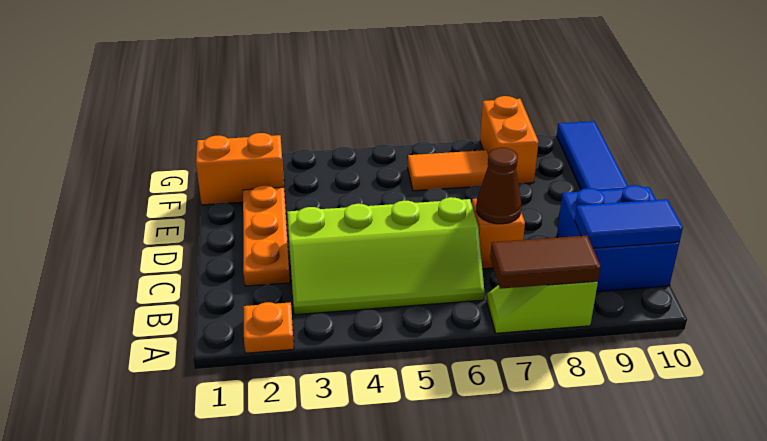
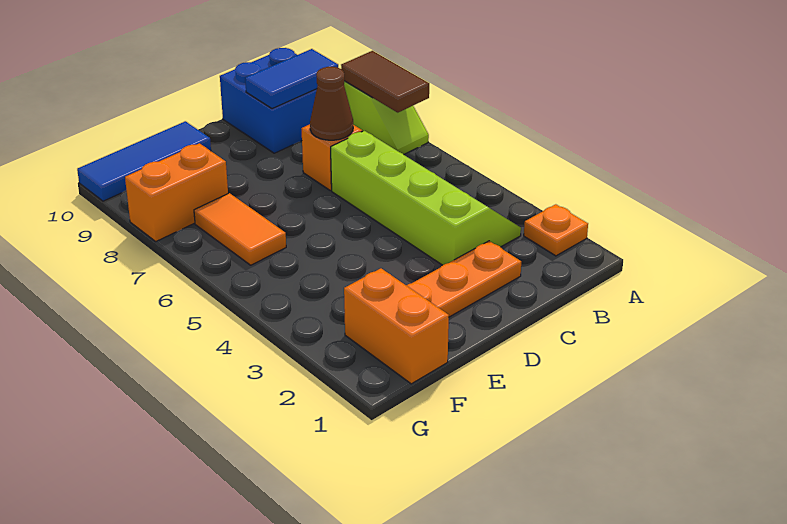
blue 1x2 tile [575,199,683,248] -> blue 1x2 tile turned to [245,49,338,109]

